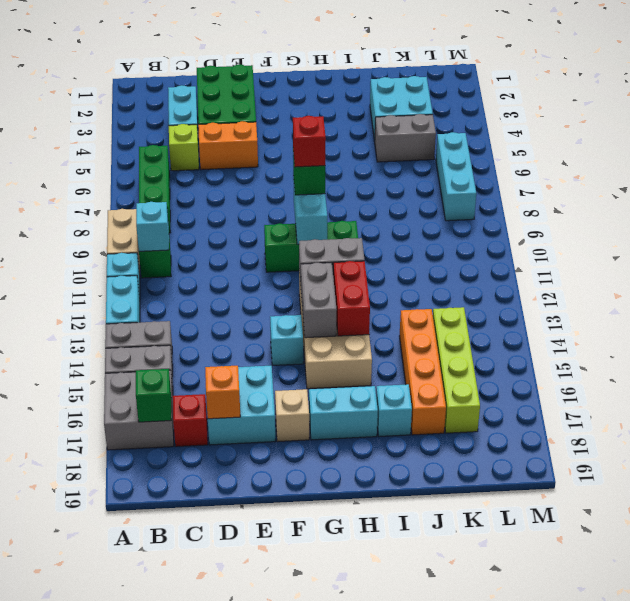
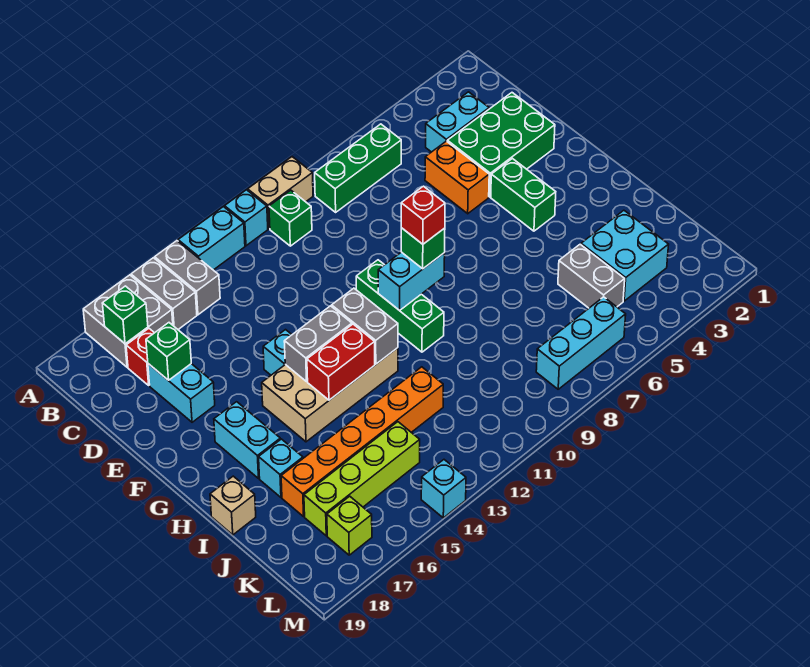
cyan 1x1 brick [136,202,169,251] -> cyan 1x1 brick moved to [421,460,466,518]
lime 1x1 brick [169,124,199,171] -> lime 1x1 brick moved to [327,496,372,555]
cyan 2x2 brick [208,366,275,445] -> cyan 1x2 brick [148,364,215,422]
orange 1x1 brick [205,366,240,419] -> green 1x1 brick [146,323,191,380]
none -> green 1x2 brick [491,159,556,231]
tan 1x1 brick [275,389,309,442] -> tan 1x1 brick moved to [210,476,256,535]
orange 1x4 brick [399,309,446,435] -> orange 1x6 brick [281,367,443,517]

